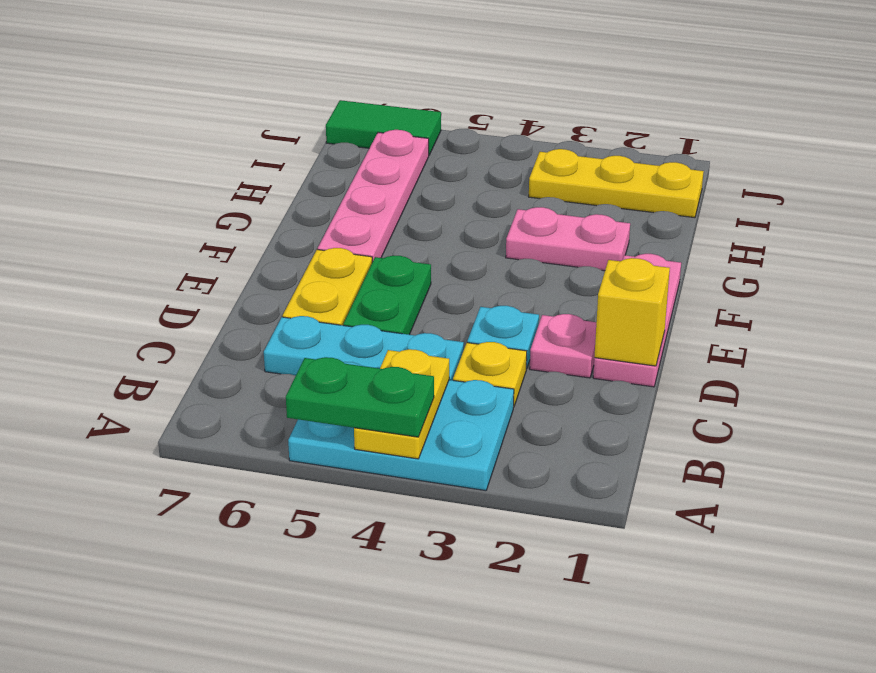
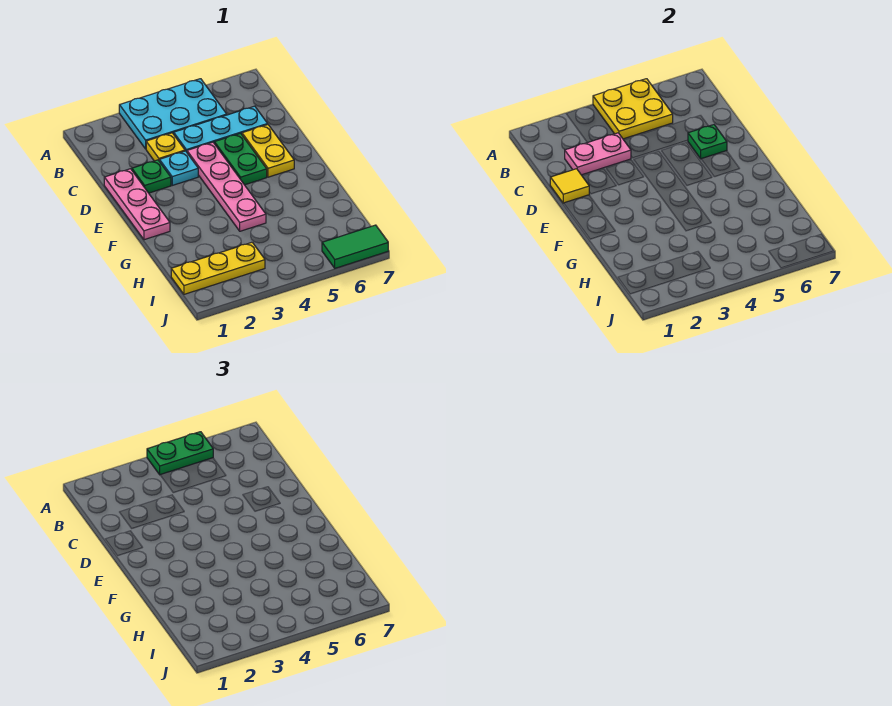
yellow 1x2 plate [354,349,449,459] -> yellow 2x2 plate [593,79,673,139]
yellow 1x1 brick [594,258,670,366] -> yellow 1x1 tile [550,169,589,203]
pink 1x1 plate [530,314,596,378] -> green 1x1 plate [132,160,171,193]
none -> green 1x1 plate [688,125,727,159]
pink 1x4 plate [318,130,429,262] -> pink 1x4 plate moved to [187,142,266,231]
pink 1x2 plate [506,207,630,271] -> pink 1x2 plate moved to [565,133,631,175]

